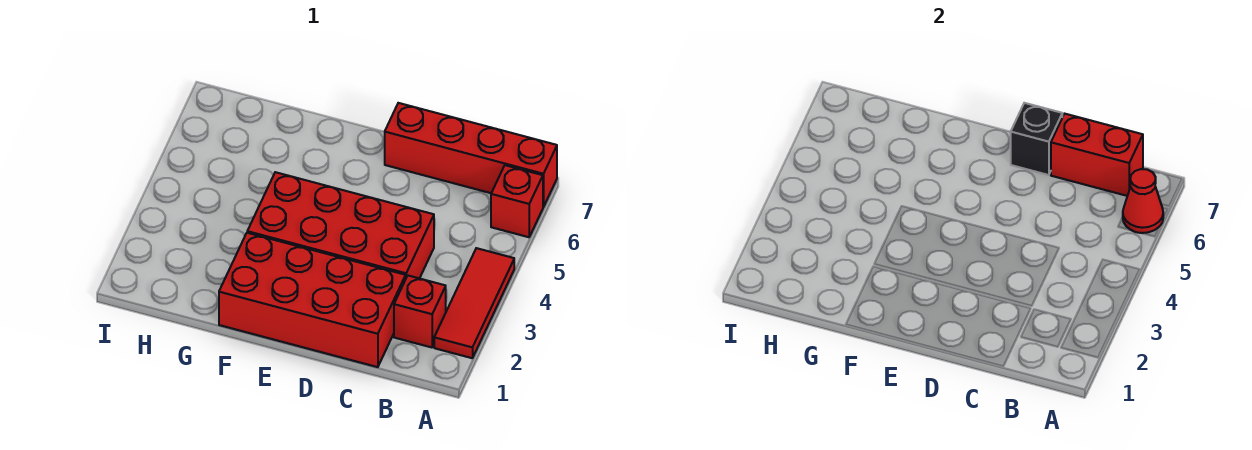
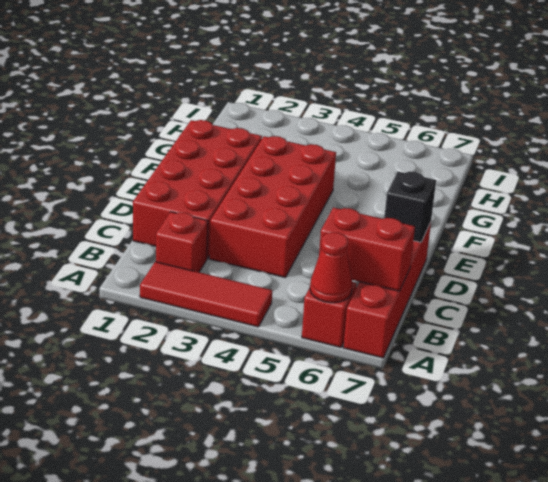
red 1x2 brick [1051,114,1143,196] -> red 1x2 brick turned to [319,208,415,291]

